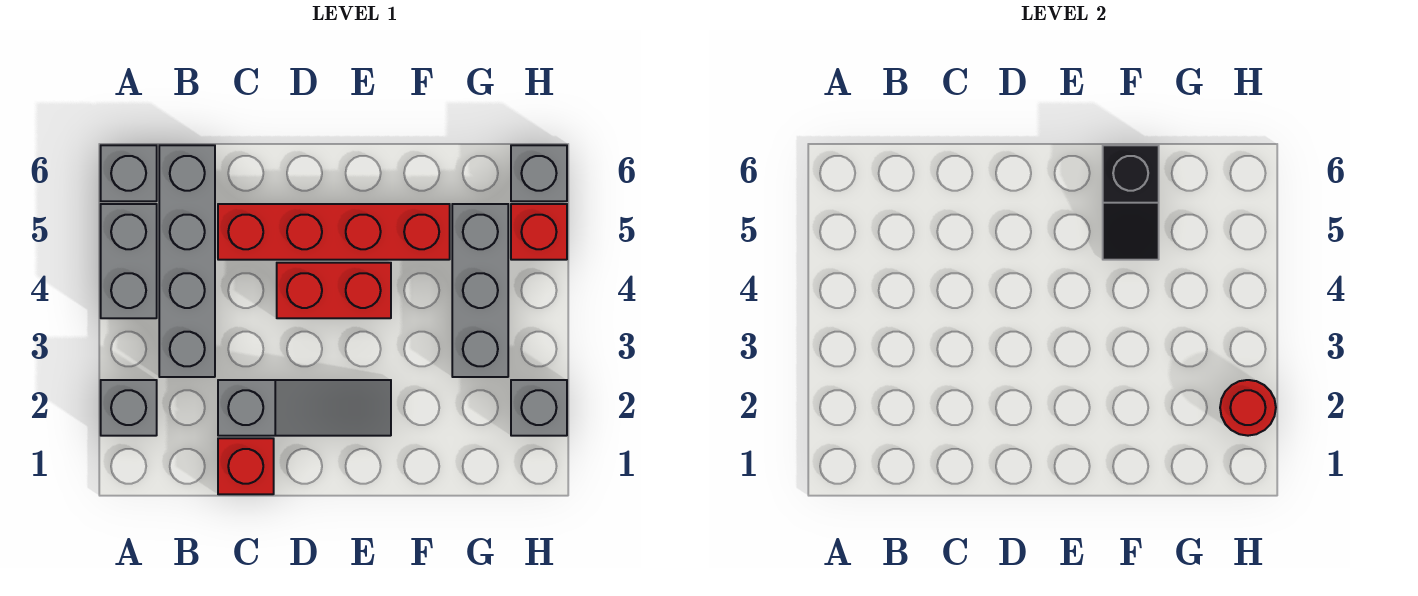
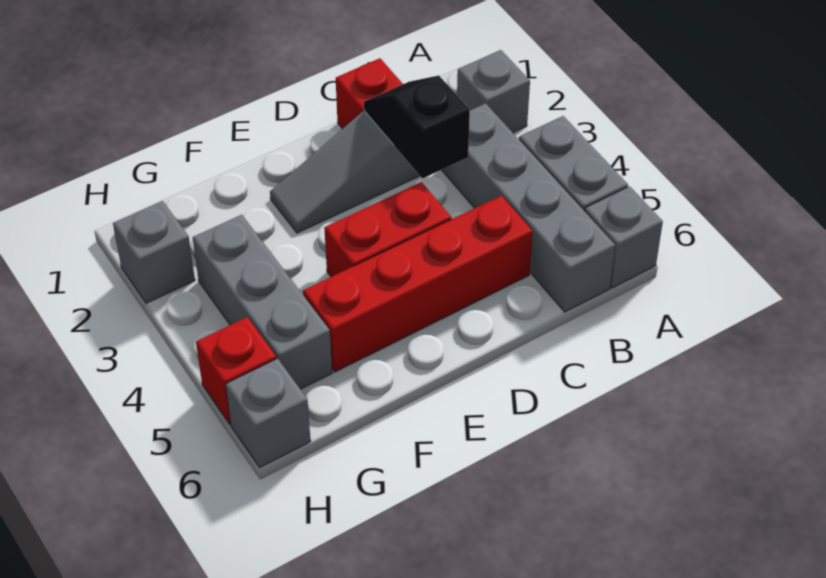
black 1x2 slope [1103,145,1159,260] -> black 1x2 slope moved to [364,75,470,178]
red 1x1 round brick [1220,380,1276,436] -> none

